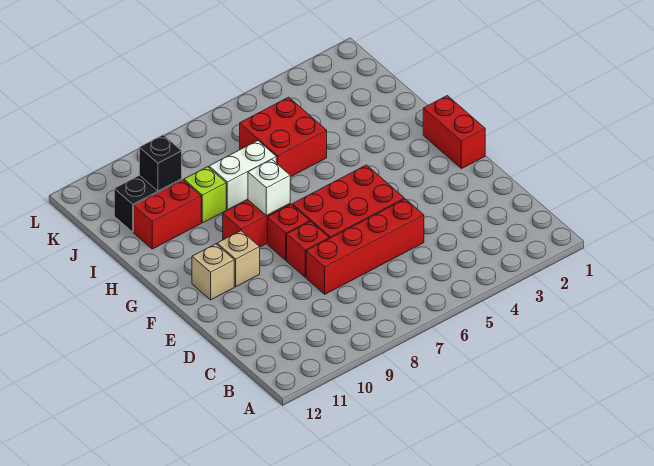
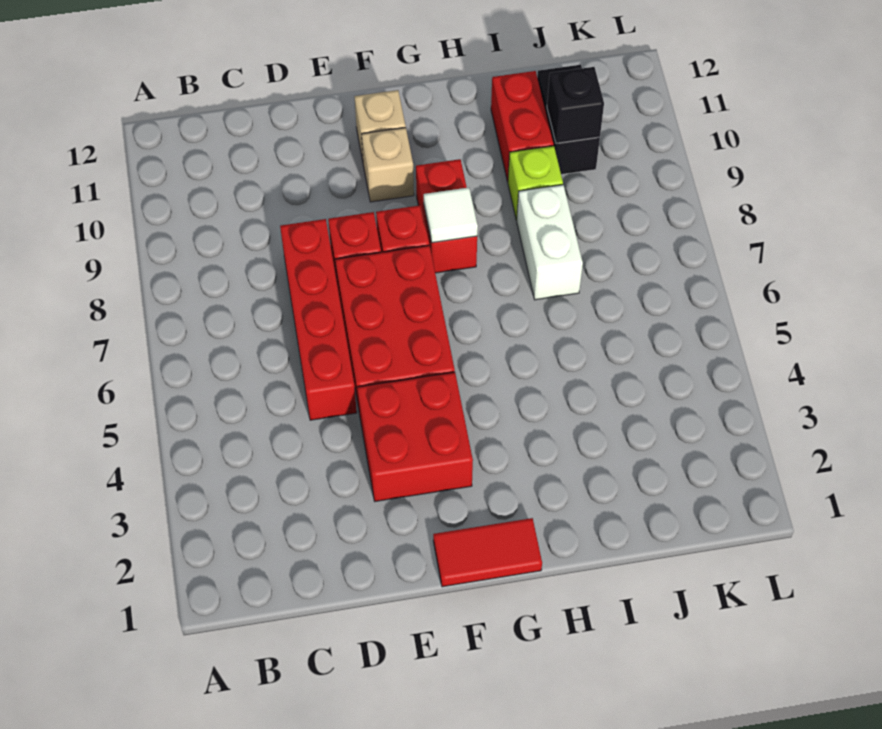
red 1x2 brick [423,96,485,169] -> red 1x2 tile [433,518,542,587]
white 1x1 brick [248,159,290,216] -> white 1x1 tile [424,188,478,243]
red 2x2 brick [240,97,327,177] -> red 2x2 brick moved to [357,372,473,501]

